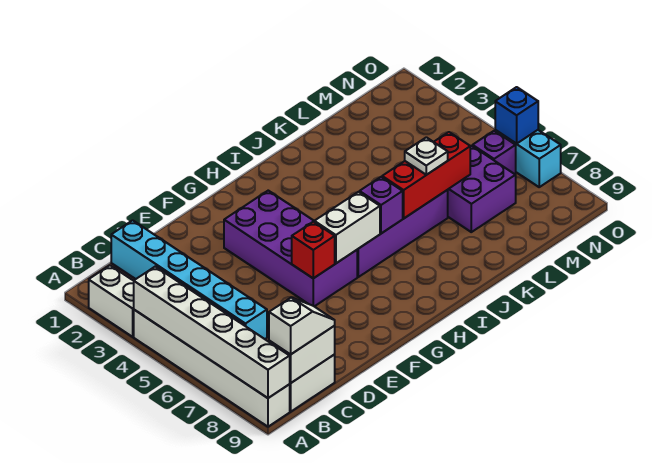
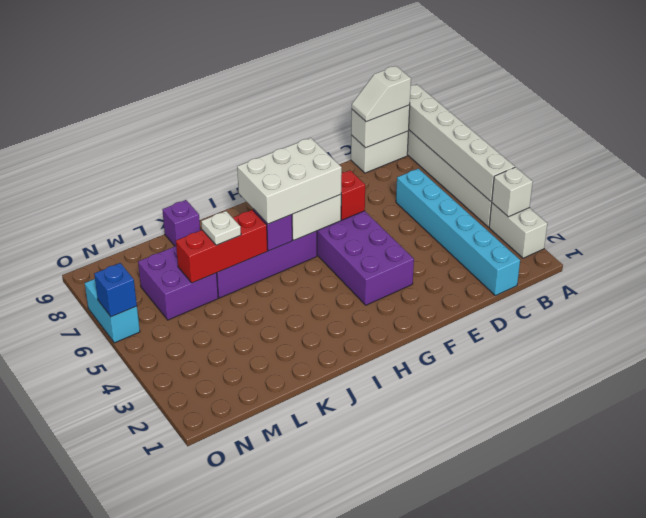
none -> white 1x1 brick [491,167,533,217]
none -> white 2x3 brick [237,138,342,224]
purple 1x1 brick [473,131,516,174] -> purple 1x1 brick moved to [162,200,200,246]

